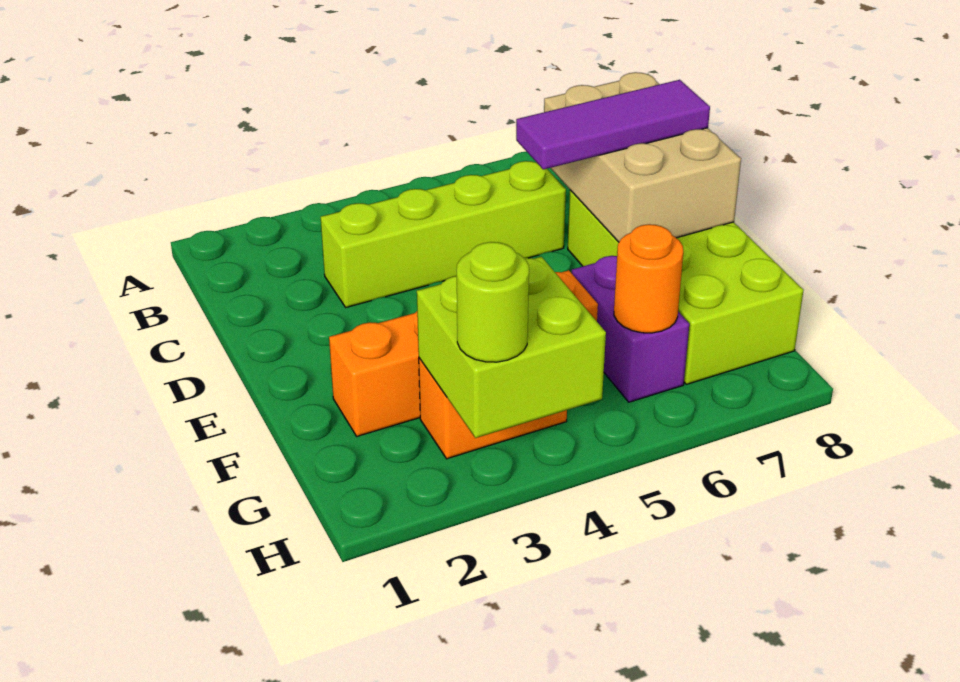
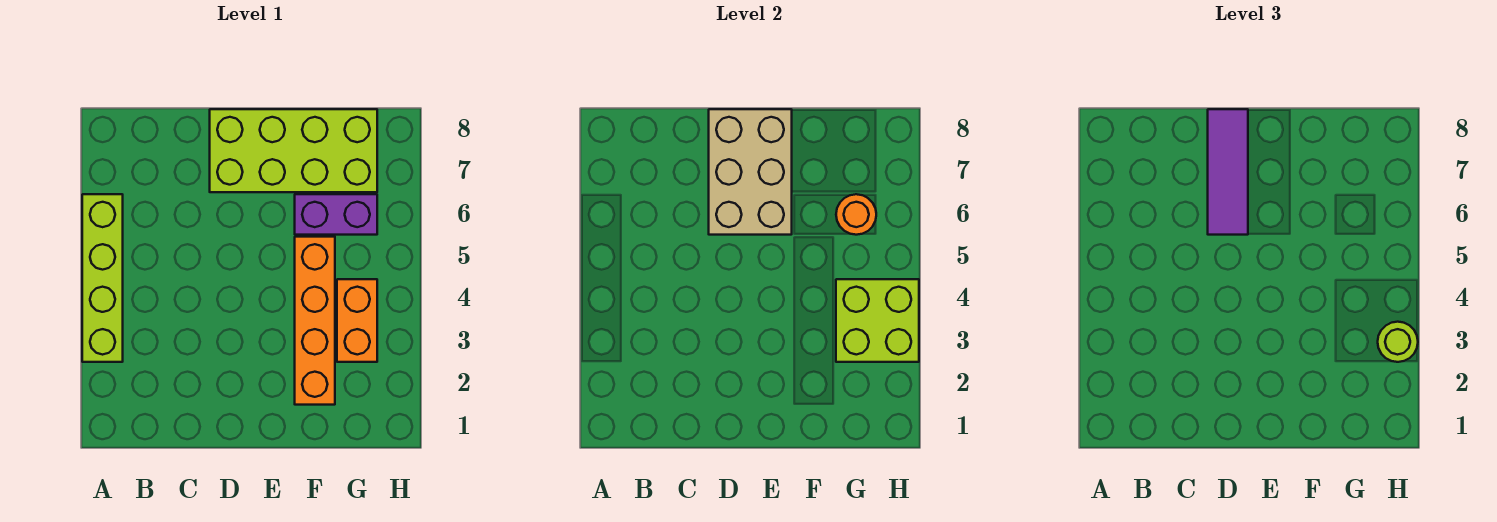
lime 1x4 brick [321,161,566,307] -> lime 1x4 brick moved to [82,194,123,362]
tan 2x3 brick [544,72,741,242] -> tan 2x3 brick turned to [709,109,792,235]

